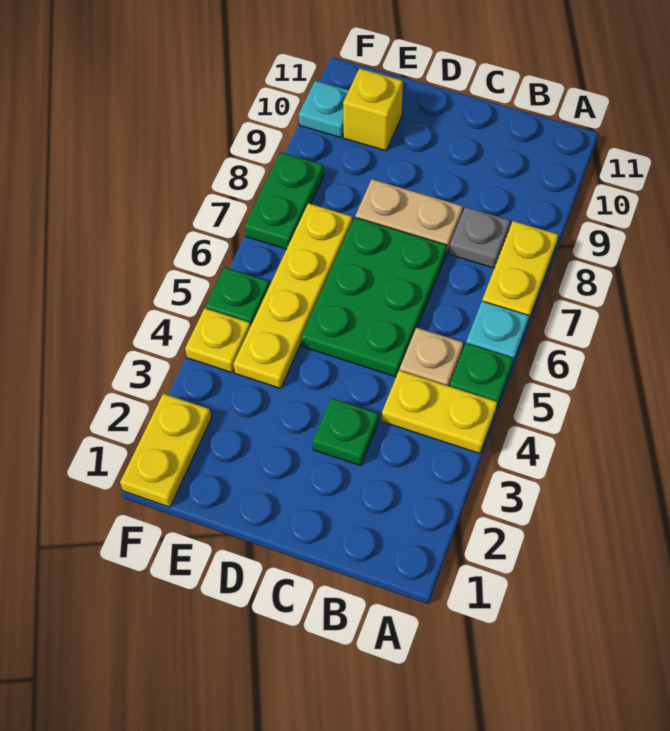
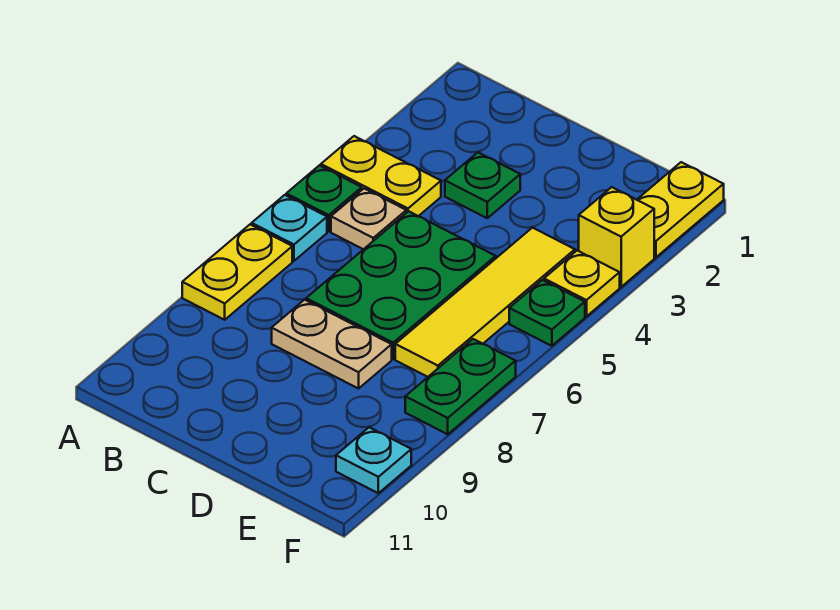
grey 1x1 plate [449,207,510,268] -> none
yellow 1x4 plate [233,203,352,388] -> yellow 1x4 tile [395,228,575,377]
yellow 1x1 brick [343,68,403,151] -> yellow 1x1 brick moved to [579,187,654,287]

